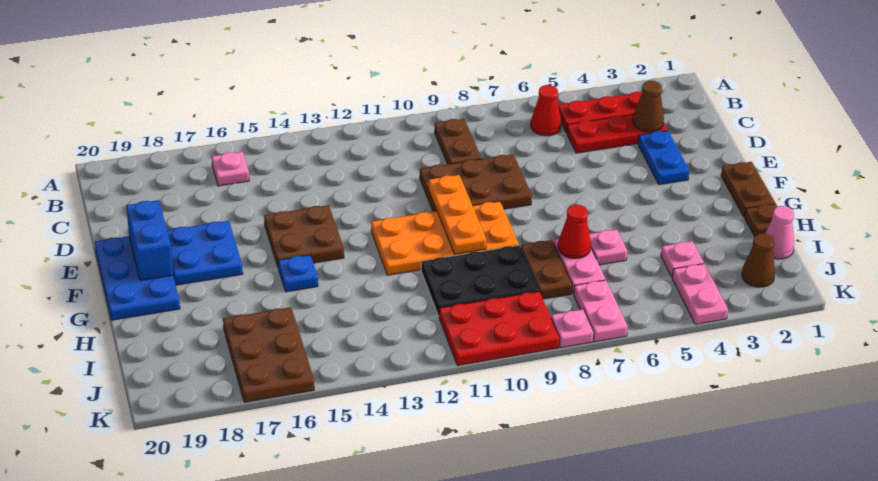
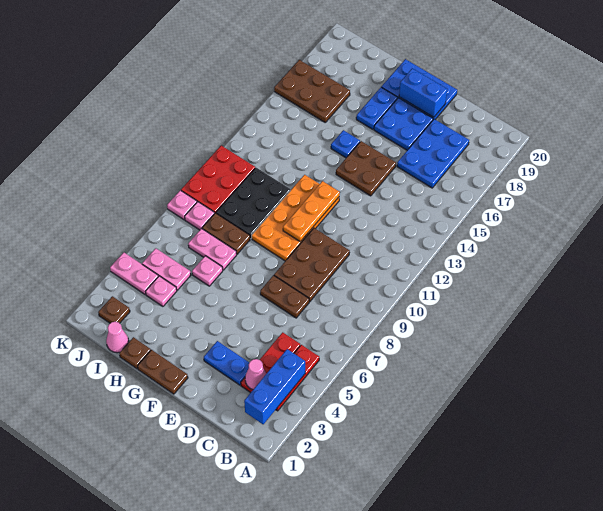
none -> blue 1x3 brick [244,349,305,424]
red 1x1 cone [531,85,561,136] -> none
brown 1x2 plate [435,119,482,164] -> brown 1x2 plate moved to [260,275,309,318]
pink 1x1 plate [212,152,249,186] -> pink 1x1 plate moved to [185,202,215,230]
brown 1x1 cone [633,81,664,132] -> pink 1x1 cone [245,359,266,389]
none -> blue 2x3 plate [397,119,469,188]
orange 1x3 plate [428,175,487,254] -> orange 1x3 plate turned to [283,181,340,242]
none -> blue 1x2 plate [356,87,398,129]
red 1x1 cone [558,204,591,259] -> none
brown 1x1 cone [742,234,775,287] -> brown 1x1 plate [98,296,130,323]
pink 1x2 plate [574,280,628,342] -> pink 1x2 plate moved to [142,248,191,290]

